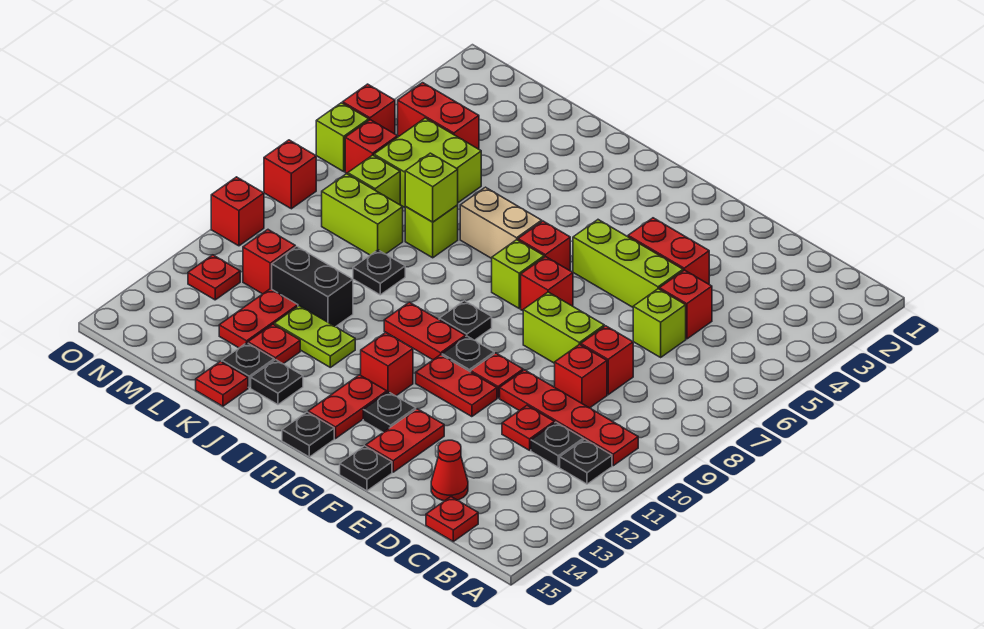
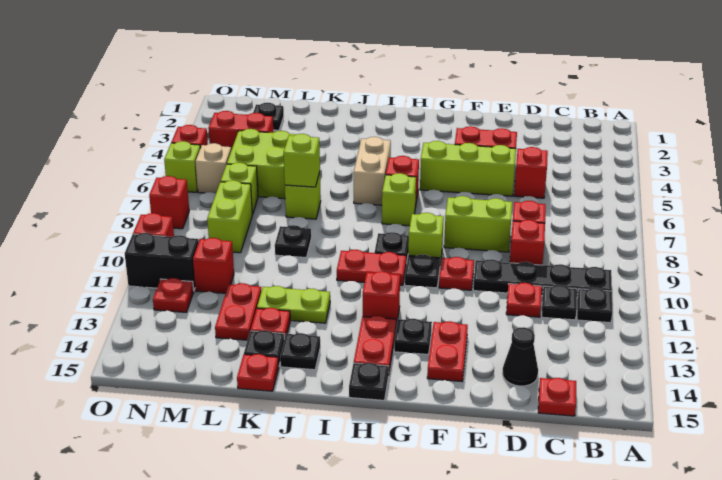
red 1x4 plate [500,370,638,466] -> black 1x4 plate [473,259,612,297]
lime 1x1 brick [633,289,686,357] -> lime 1x1 brick moved to [408,213,444,263]
red 1x1 cone [431,440,468,501] -> black 1x1 cone [503,327,538,386]
red 1x2 plate [416,355,497,417] -> none
black 1x1 plate [340,446,392,491] -> black 1x1 plate moved to [253,103,284,130]
red 1x1 brick [521,257,573,311] -> none
tan 1x2 brick [460,187,542,258] -> tan 1x2 brick turned to [354,137,391,205]
black 1x2 brick [272,246,353,327] -> black 1x2 brick moved to [125,233,199,290]
lime 1x2 brick [322,174,403,255] -> lime 1x2 brick turned to [207,180,252,253]
red 1x1 brick [345,120,398,174] -> tan 1x1 brick [196,143,231,194]

